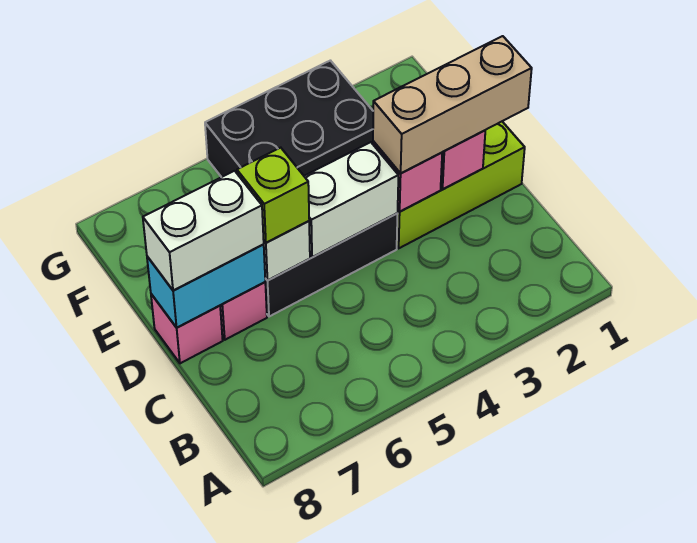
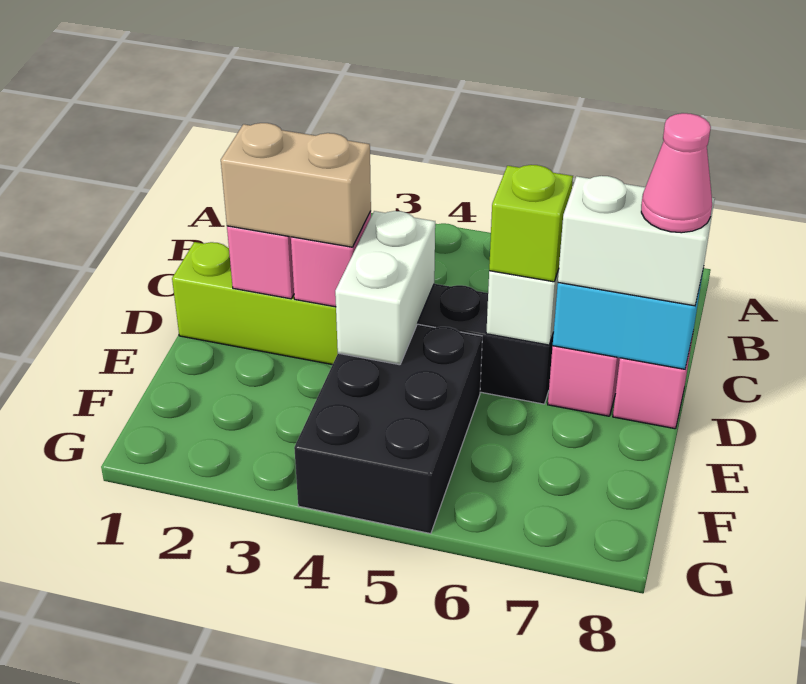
tan 1x3 brick [373,36,532,173] -> tan 1x2 brick [221,123,371,247]
white 1x2 brick [304,142,398,257] -> white 1x2 brick turned to [335,211,435,365]
none -> pink 1x1 cone [641,113,712,233]
black 2x3 brick [205,61,373,177] -> black 2x3 brick turned to [294,324,482,534]

